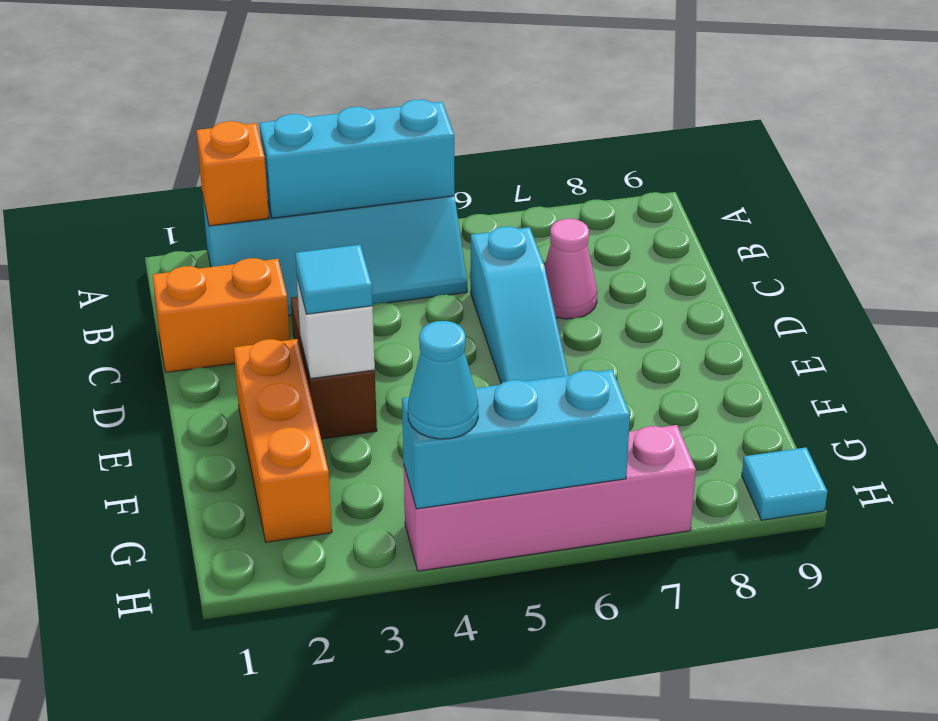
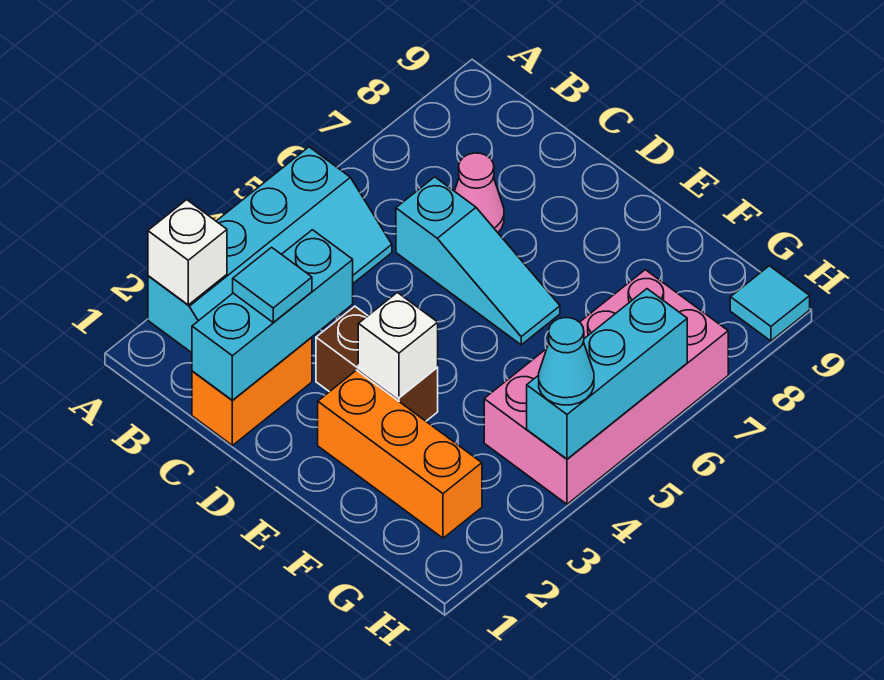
orange 1x1 brick [196,121,269,226] -> white 1x1 brick [148,200,227,305]
cyan 1x3 brick [259,100,455,218] -> cyan 1x3 brick moved to [192,230,353,401]
cyan 1x1 tile [295,245,373,314] -> cyan 1x1 tile moved to [233,247,312,323]
pink 1x4 brick [404,425,696,571] -> pink 2x4 brick [484,270,728,504]

